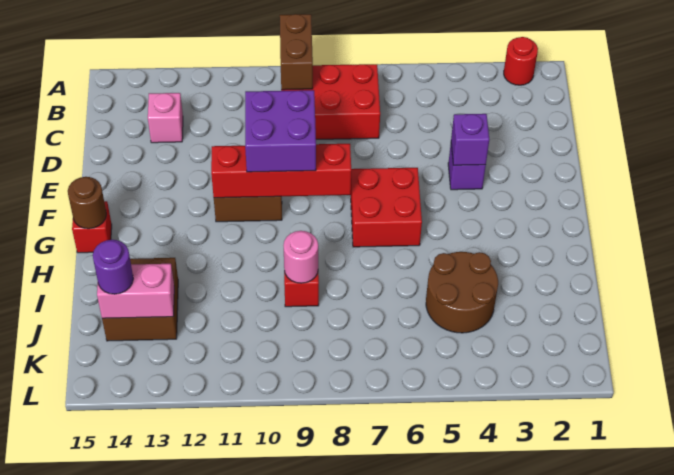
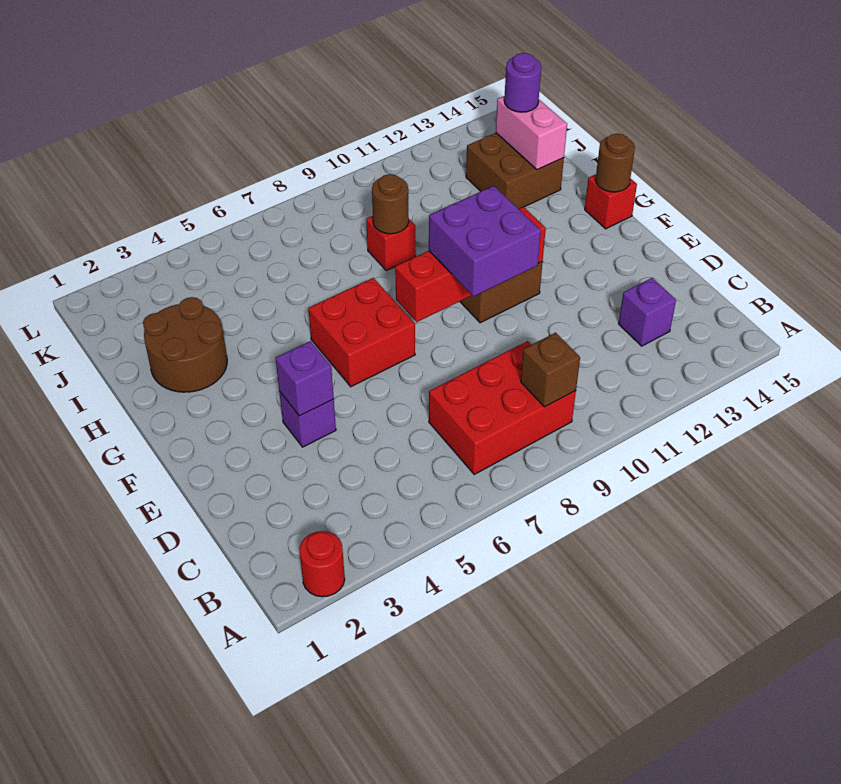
brown 1x2 brick [280,14,313,90] -> brown 1x1 brick [521,333,580,407]
pink 1x1 brick [148,93,183,143] -> purple 1x1 brick [619,278,676,346]
brown 2x2 round brick [426,252,498,333] -> brown 2x2 round brick moved to [143,297,227,392]
pink 1x1 round brick [284,231,318,283] -> brown 1x1 round brick [372,174,409,234]
pink 1x2 brick [97,264,174,318] -> pink 1x2 brick turned to [496,96,567,170]

